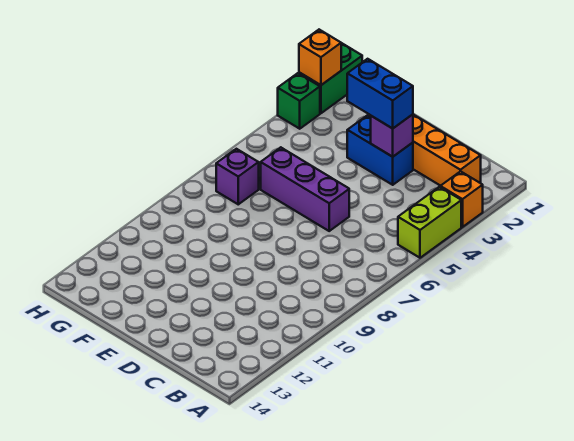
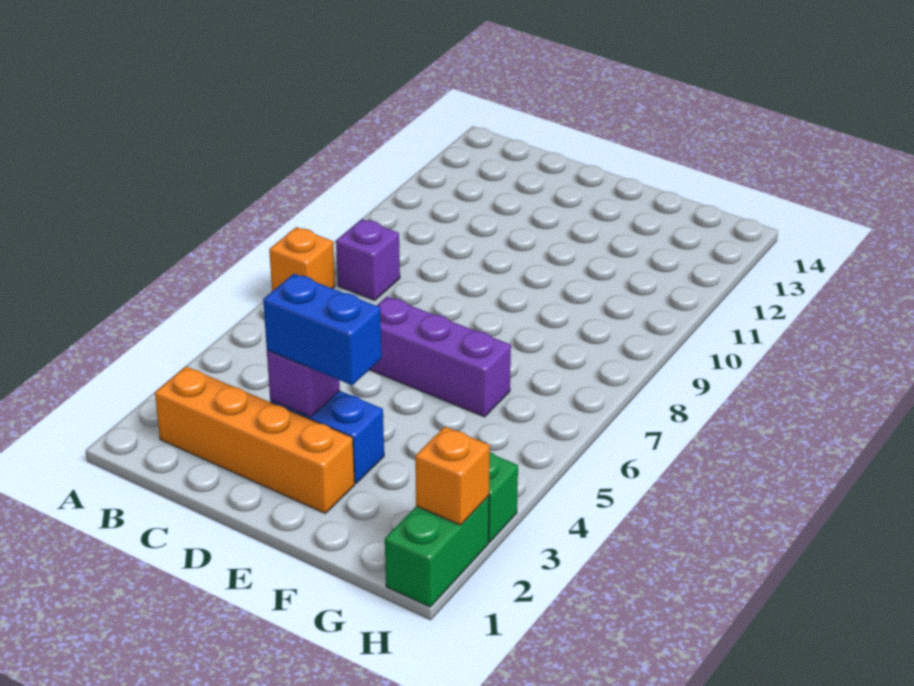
orange 1x1 brick [440,171,483,227] -> orange 1x1 brick moved to [269,227,335,291]
lime 1x2 brick [398,187,461,258] -> none
purple 1x1 brick [216,149,259,204] -> purple 1x1 brick moved to [336,219,400,300]

